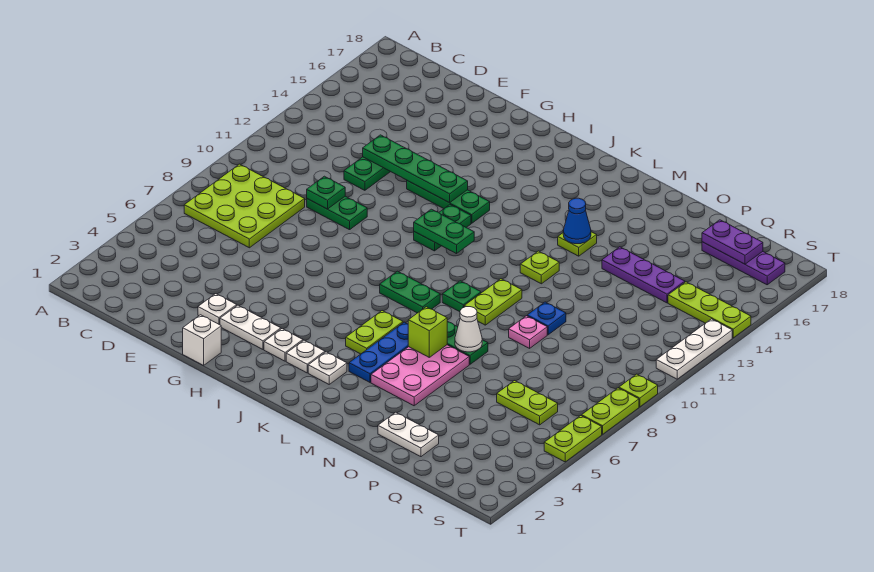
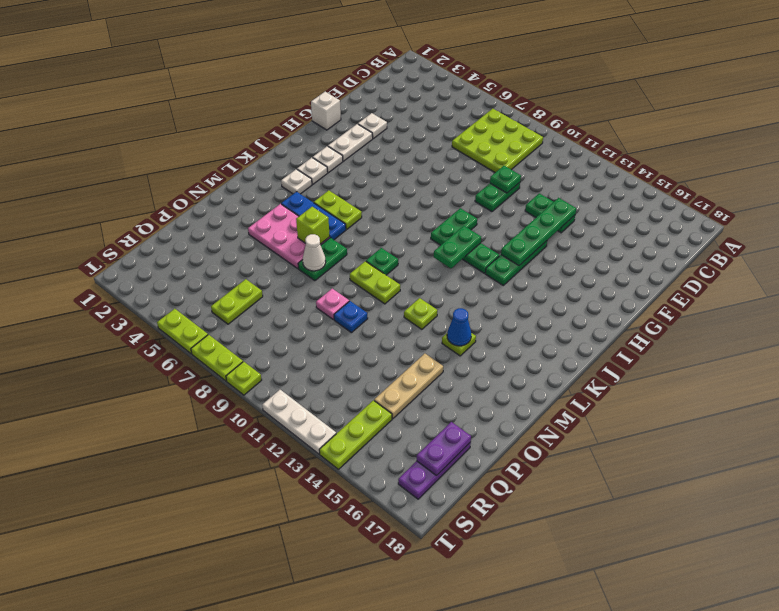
green 1x2 plate [380,271,440,313] -> green 1x2 plate moved to [431,208,477,245]
white 1x2 plate [378,412,439,457] -> none
purple 1x3 plate [602,247,685,303] -> tan 1x3 plate [374,354,443,419]

